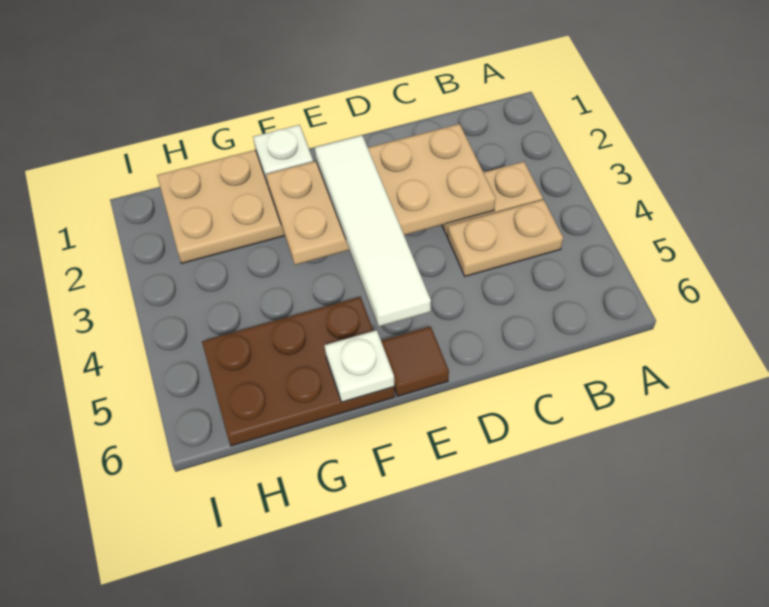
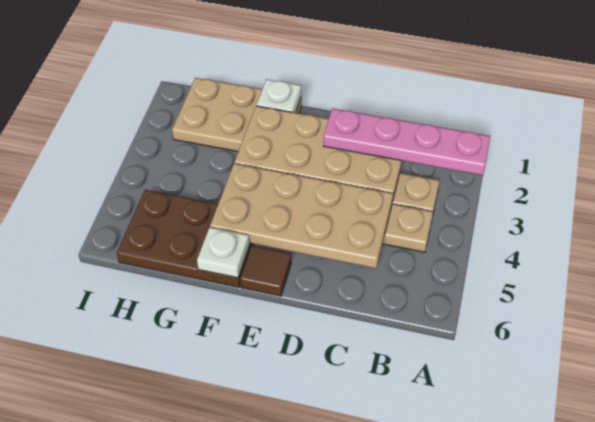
none -> pink 1x4 plate [323,108,490,175]
none -> tan 2x4 plate [210,163,393,268]
white 1x4 tile [315,135,431,326] -> none

